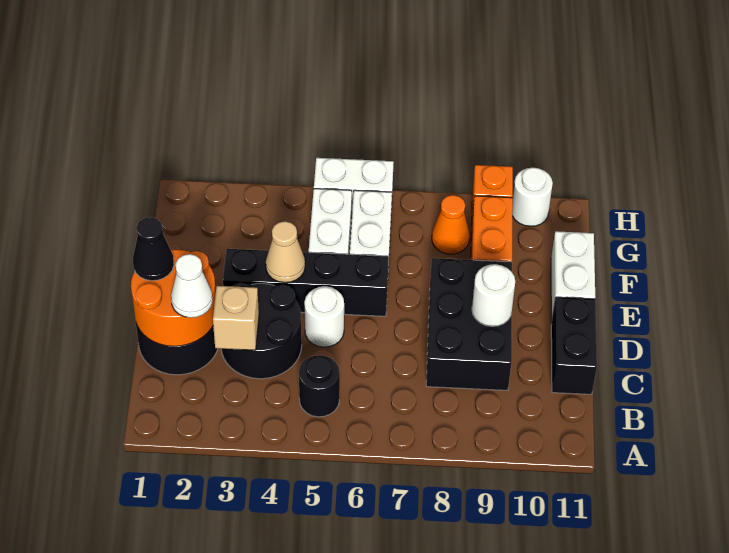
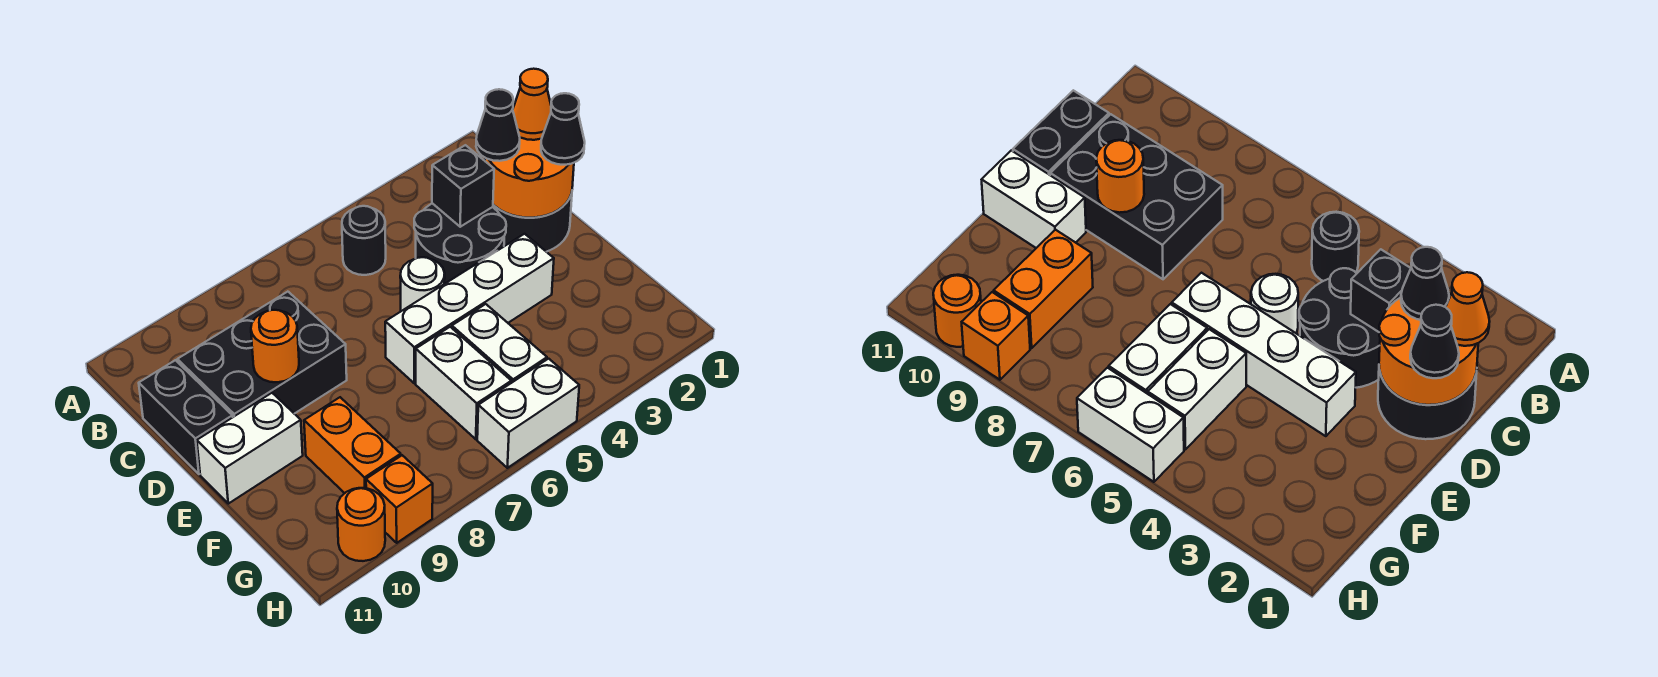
white 1x1 cone [171,254,213,318] -> black 1x1 cone [476,89,520,161]
tan 1x1 brick [213,286,259,350] -> black 1x1 brick [432,145,494,227]
black 2x3 brick [426,258,512,390] -> black 2x3 brick turned to [177,292,347,417]
white 1x1 round brick [472,264,515,326] -> orange 1x1 round brick [251,310,299,382]
black 1x4 brick [223,249,389,316] -> white 1x4 brick [385,234,554,383]
tan 1x1 cone [266,221,305,283] -> none
white 1x2 brick [551,231,595,323] -> white 1x2 brick turned to [197,393,303,504]
orange 1x1 cone [432,195,470,254] -> orange 1x1 cone moved to [513,69,551,140]
white 1x1 round brick [512,168,553,226] -> orange 1x1 round brick [337,488,385,561]

